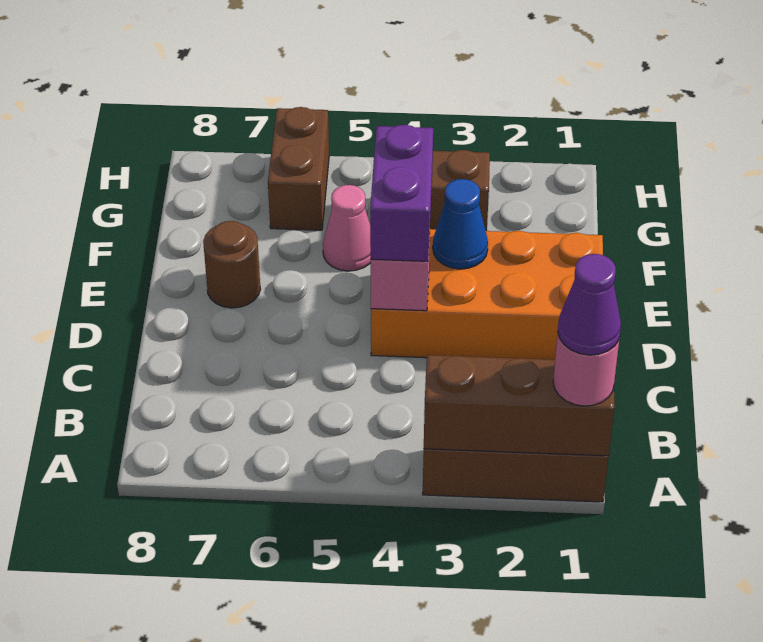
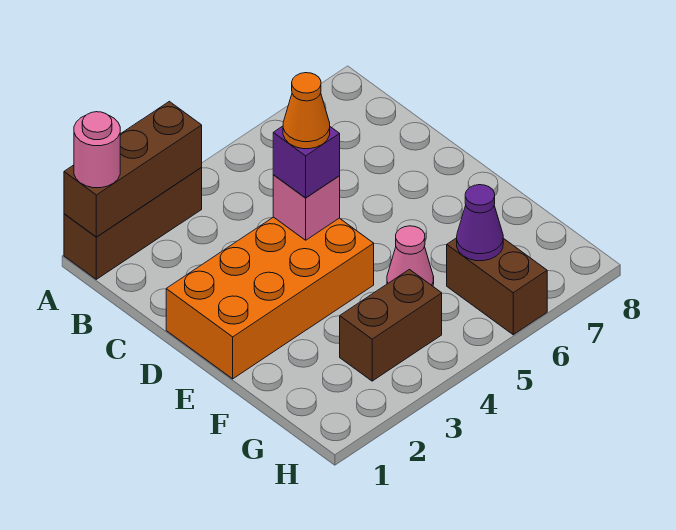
purple 1x1 cone [558,254,621,355] -> purple 1x1 cone moved to [457,185,503,261]
purple 1x2 brick [370,125,433,261] -> purple 1x1 brick [273,126,340,198]
none -> orange 1x1 cone [283,73,330,149]
blue 1x1 cone [433,179,488,269] -> none
brown 1x1 round brick [203,221,260,308] -> none

